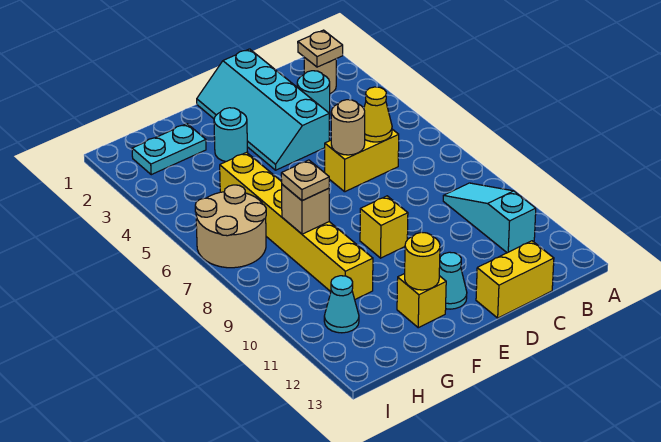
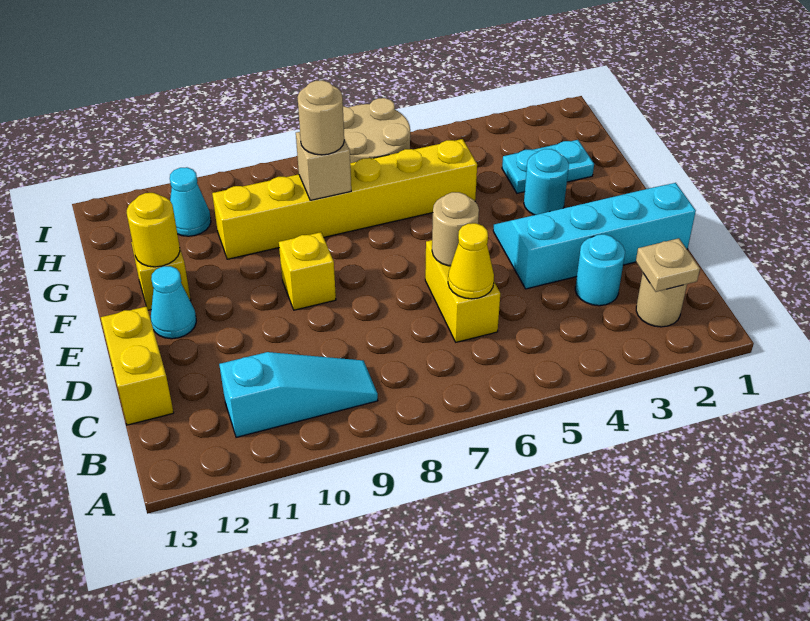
cyan 1x2 plate [132,124,206,175] -> cyan 1x2 plate turned to [502,140,594,193]
tan 1x1 plate [281,160,329,201] -> tan 1x1 round brick [297,80,344,155]

